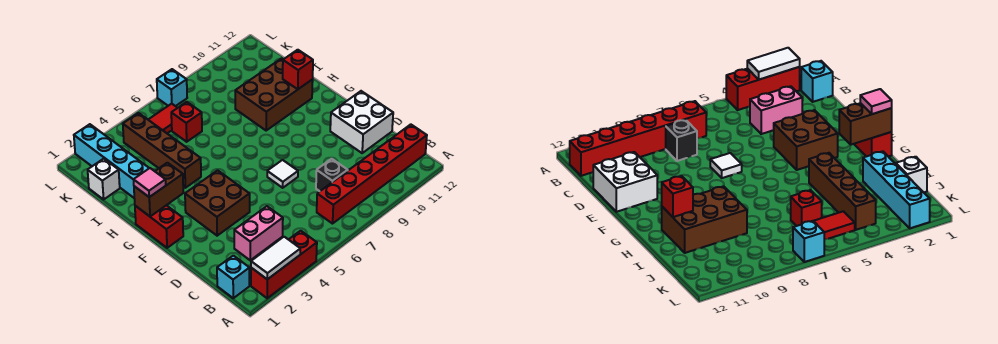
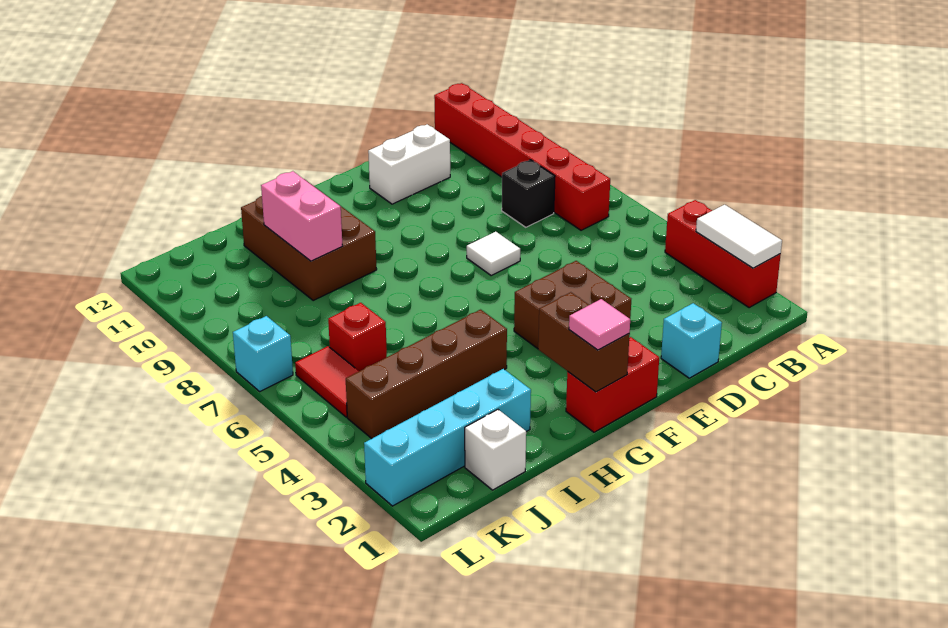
cyan 1x1 brick [217,256,249,298] -> cyan 1x1 brick moved to [661,303,722,378]
pink 1x2 brick [234,206,283,260] -> pink 1x2 brick moved to [261,171,343,261]
white 2x2 brick [330,91,393,153] -> white 1x2 brick [368,124,450,204]
red 1x1 brick [283,50,313,89] -> none

